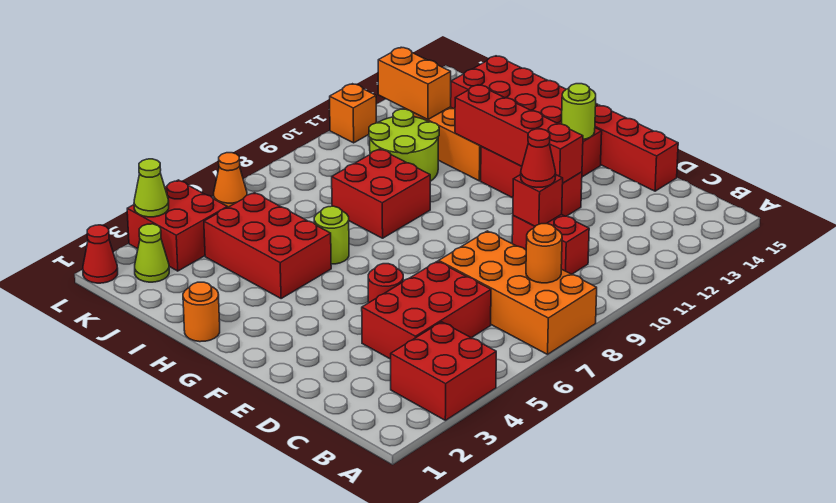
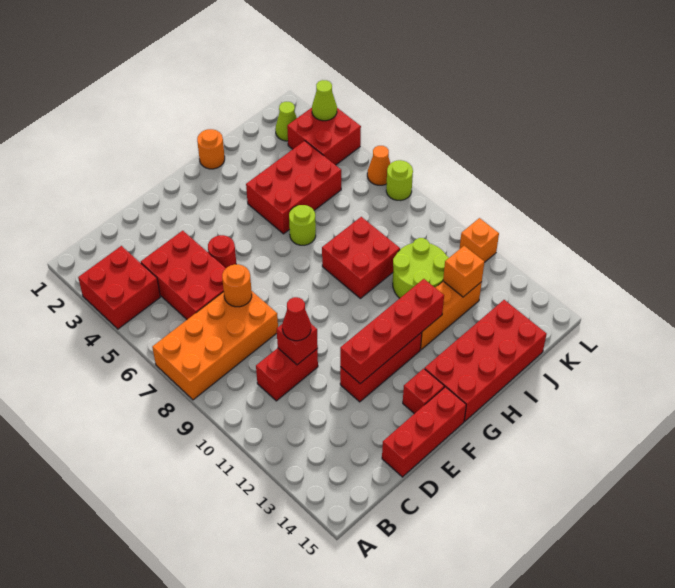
orange 1x1 round brick [526,224,562,283] -> orange 1x1 round brick moved to [222,264,252,307]
lime 1x1 round brick [561,84,596,139] -> lime 1x1 round brick moved to [386,160,413,200]
orange 1x2 brick [378,48,451,120] -> orange 1x1 brick [443,246,484,297]
red 1x1 cone [83,225,118,283] -> none

